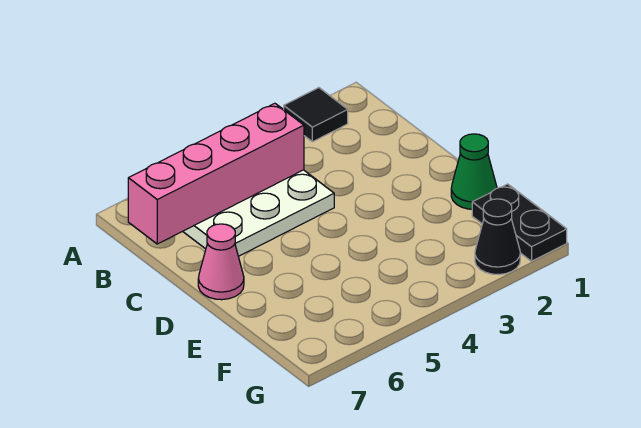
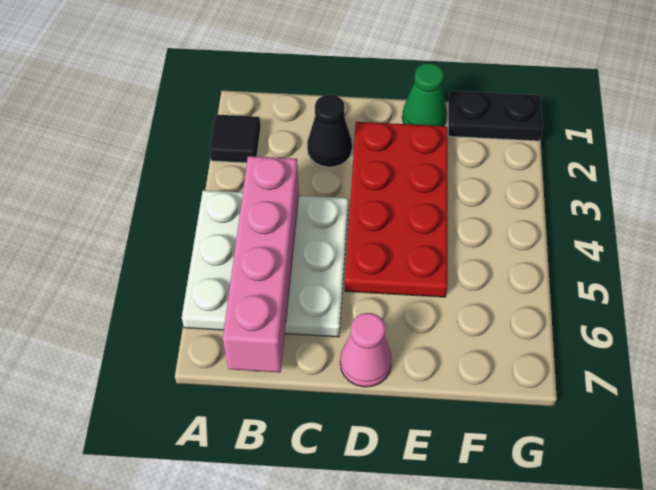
none -> red 2x4 plate [345,122,448,297]
black 1x1 cone [475,199,520,275] -> black 1x1 cone moved to [307,95,352,167]

